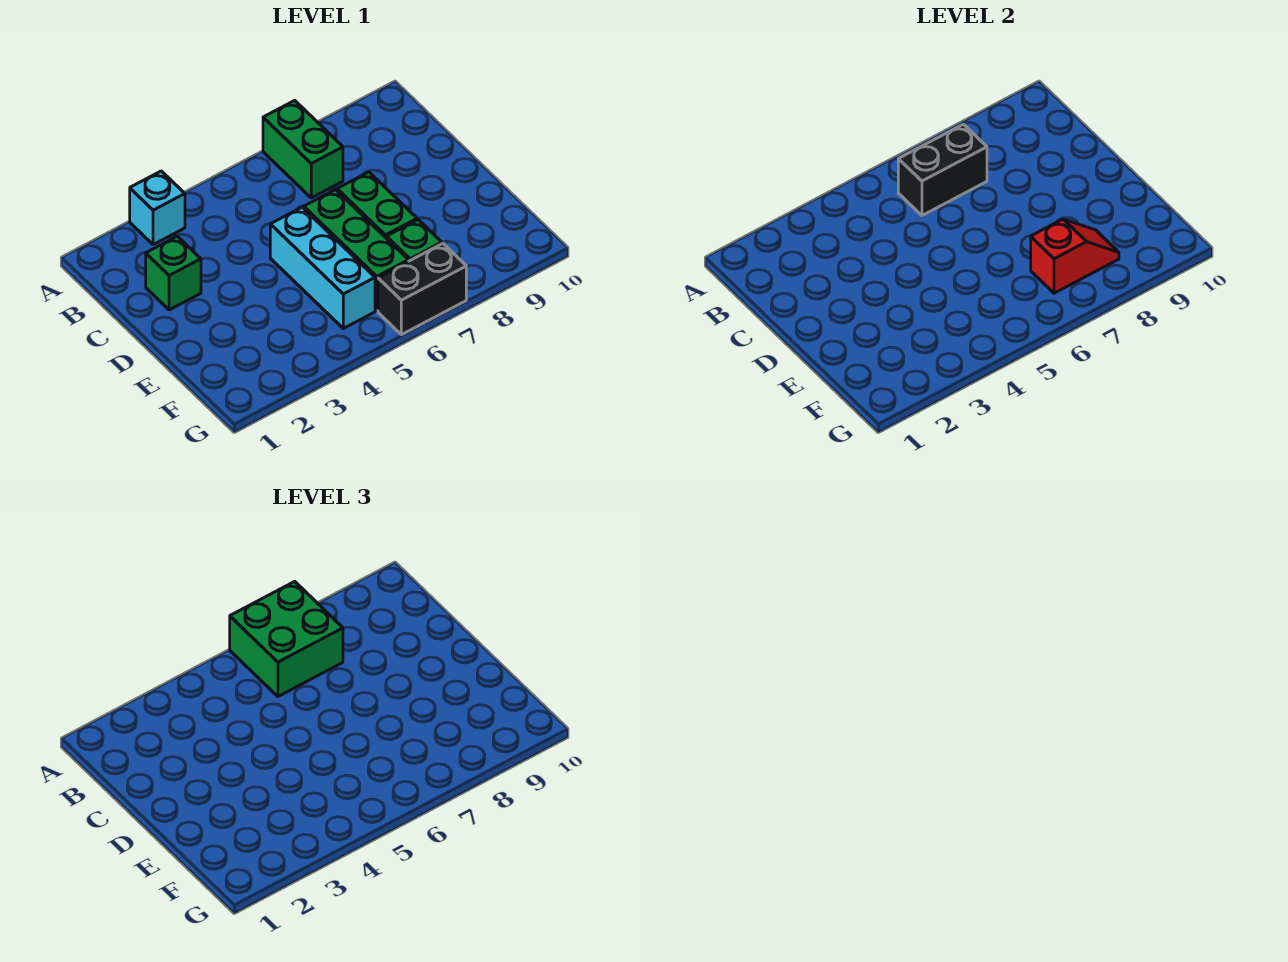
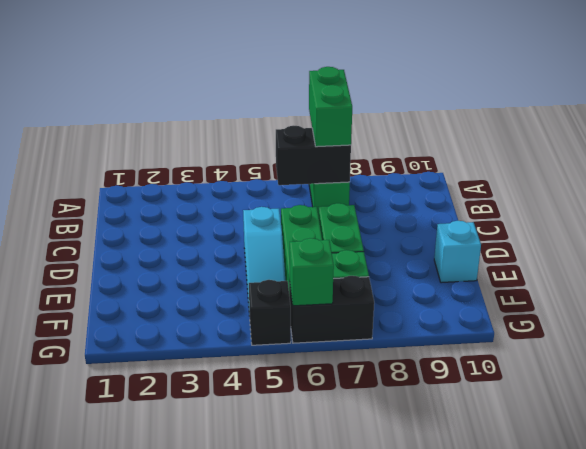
cyan 1x1 brick [130,171,185,245] -> cyan 1x1 brick moved to [434,221,481,283]
green 2x2 brick [230,582,343,696] -> green 1x2 brick [309,67,352,147]
green 1x1 brick [146,236,201,310] -> green 1x1 brick moved to [289,238,334,306]
cyan 1x3 brick [270,207,375,328] -> cyan 1x3 slope [243,207,285,316]
red 1x2 slope [1031,219,1119,293] -> none
none -> black 1x1 brick [249,280,291,345]

